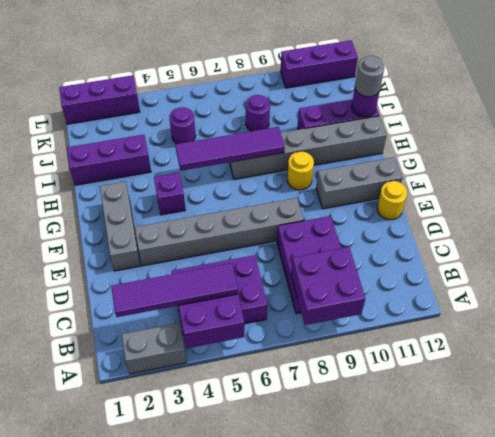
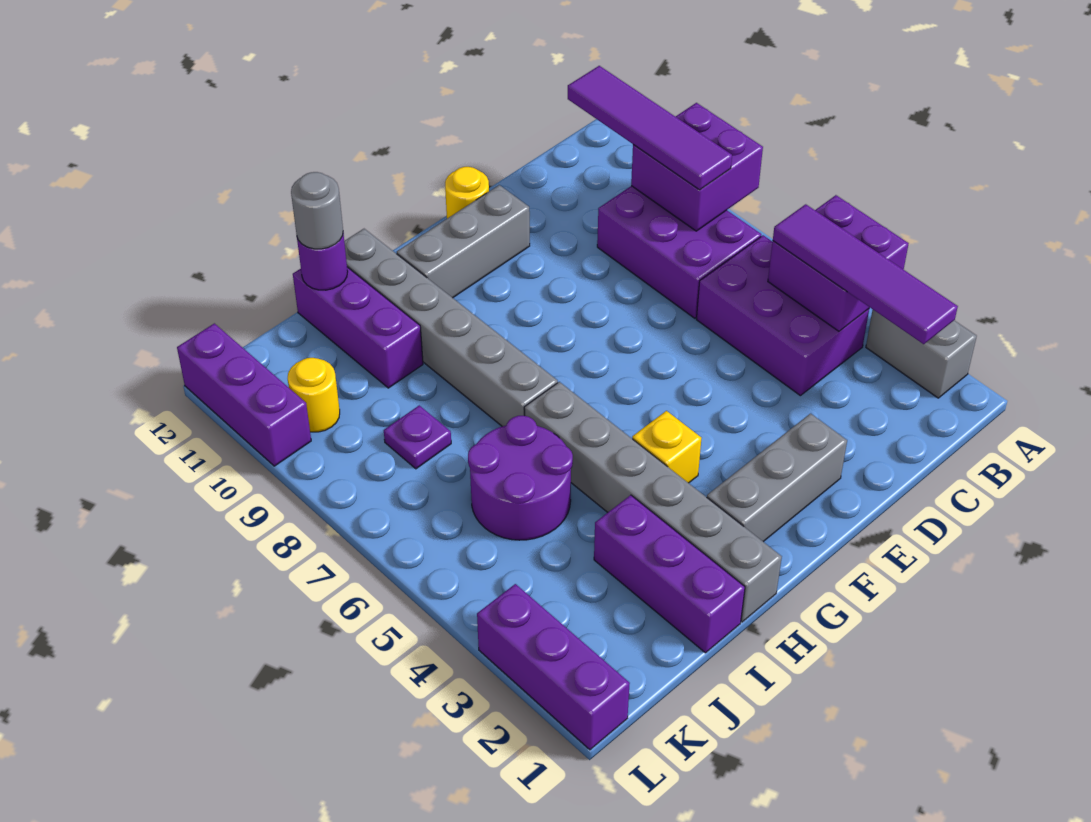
purple 2x3 brick [277,216,341,314] -> purple 2x3 brick turned to [597,186,761,318]
grey 1x6 brick [135,198,303,266] -> grey 1x6 brick moved to [524,382,782,622]
grey 1x3 brick [316,157,402,209] -> grey 1x3 brick turned to [397,185,530,298]
purple 1x1 brick [154,172,186,215] -> yellow 1x1 brick [632,411,701,483]
yellow 1x1 round brick [287,151,314,190] -> yellow 1x1 round brick moved to [288,358,340,432]
purple 1x4 tile [175,127,285,171] -> purple 1x4 tile moved to [568,66,732,190]
purple 1x1 round brick [169,107,196,144] -> purple 2x2 round brick [468,416,573,540]
purple 1x1 round brick [246,95,270,131] -> purple 1x1 plate [384,405,451,469]

